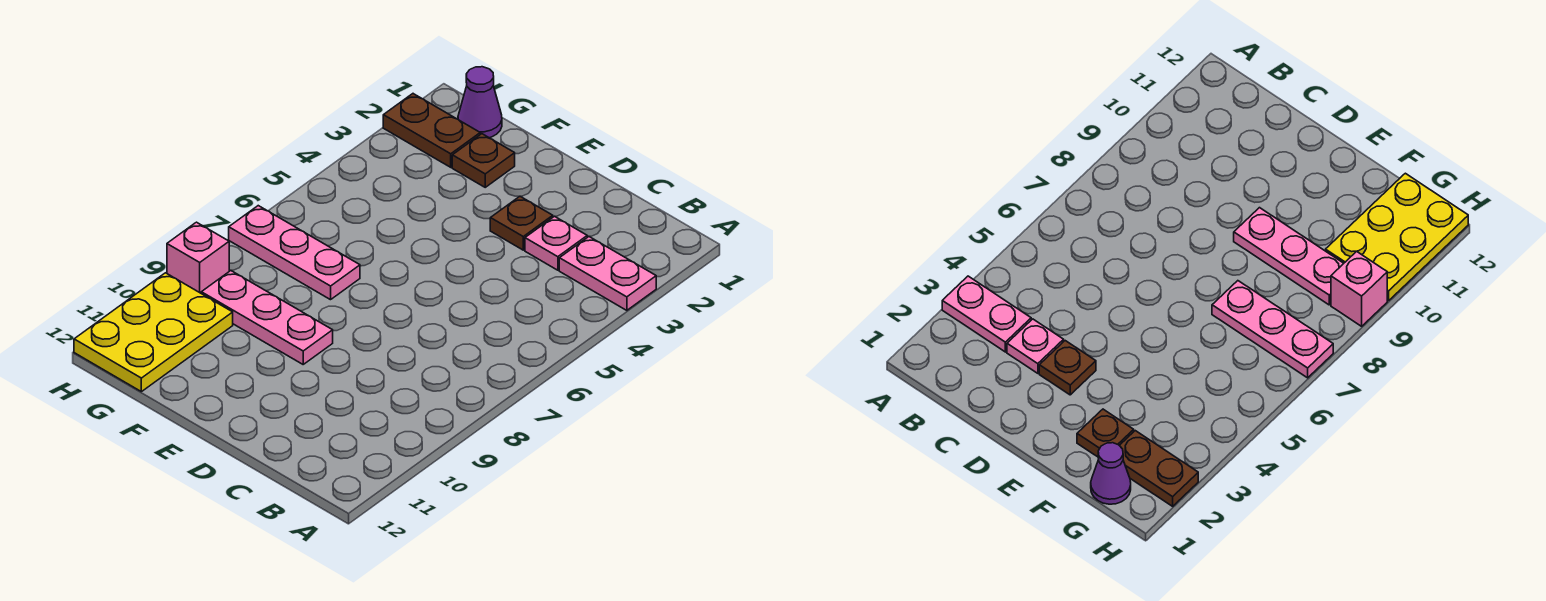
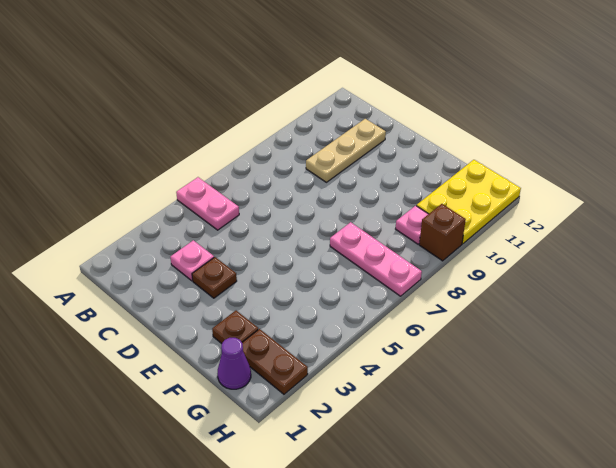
pink 1x2 plate [559,237,656,310] -> pink 1x2 plate moved to [176,177,239,230]
none -> tan 1x3 plate [306,119,386,182]
pink 1x3 plate [201,271,333,364] -> pink 1x1 plate [396,206,428,244]
pink 1x1 brick [167,222,229,293] -> brown 1x1 brick [419,204,466,261]

